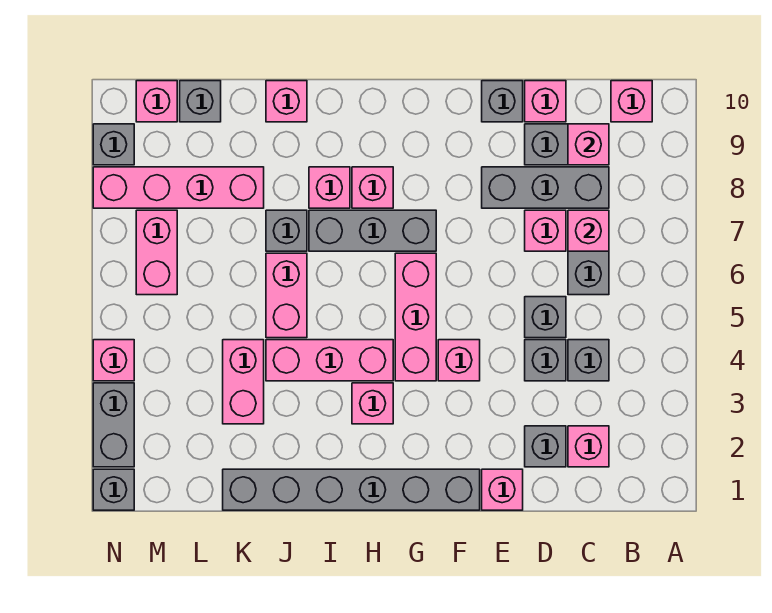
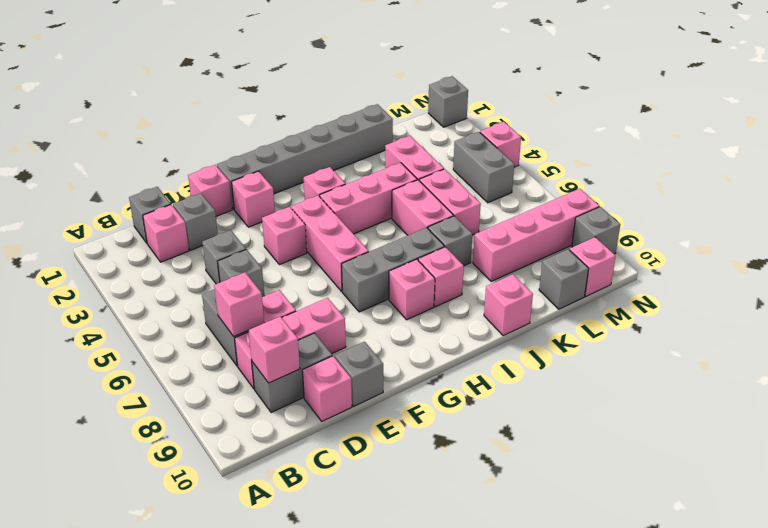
pink 1x1 brick [611,81,652,122] -> pink 1x1 brick moved to [232,171,275,227]
grey 1x1 brick [568,340,609,381] -> grey 1x1 brick moved to [129,187,171,243]
grey 1x3 brick [482,167,609,208] -> pink 1x3 brick [235,298,346,389]
pink 1x2 brick [136,210,177,295] -> pink 1x2 brick moved to [419,169,481,235]
grey 1x2 brick [93,383,134,467] -> grey 1x2 brick moved to [453,132,514,203]

